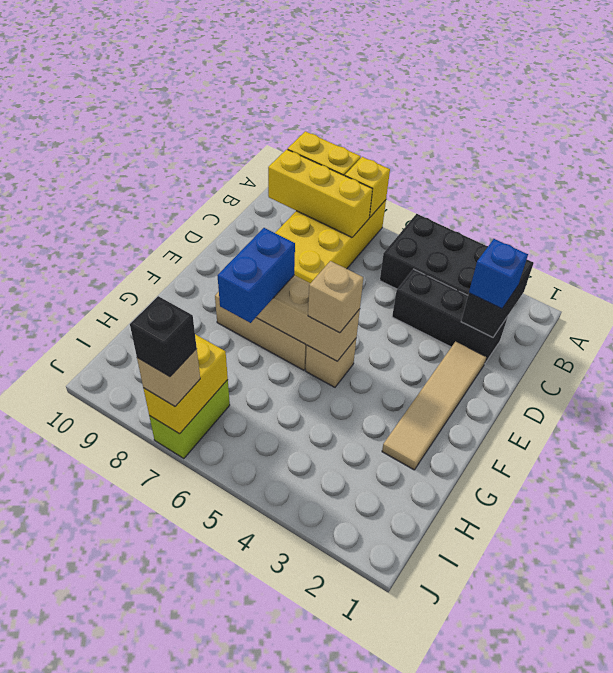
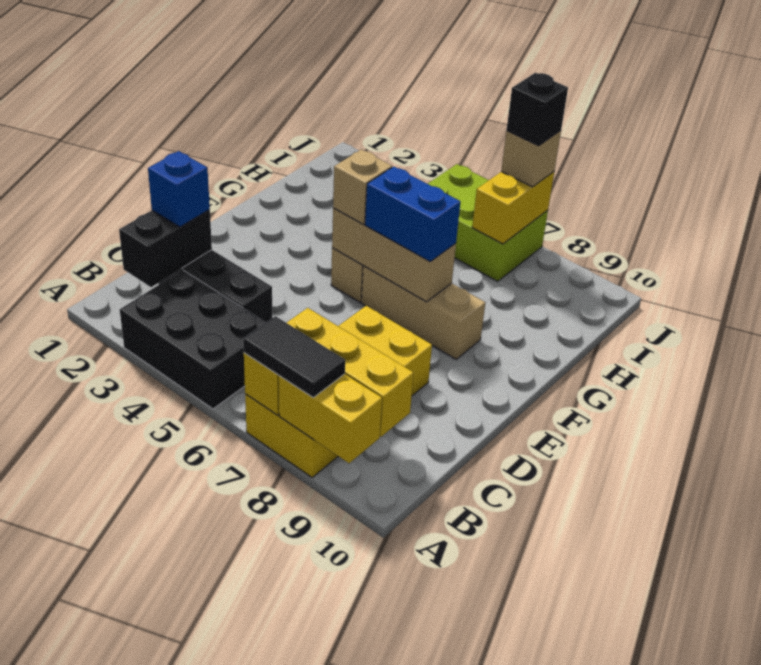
none -> black 1x2 tile [243,316,345,397]
tan 1x4 tile [382,342,486,470] -> none
blue 1x2 brick [217,228,295,323] -> blue 1x2 brick turned to [365,167,461,262]
lime 1x2 brick [149,380,230,459] -> lime 2x3 brick [428,164,548,281]

